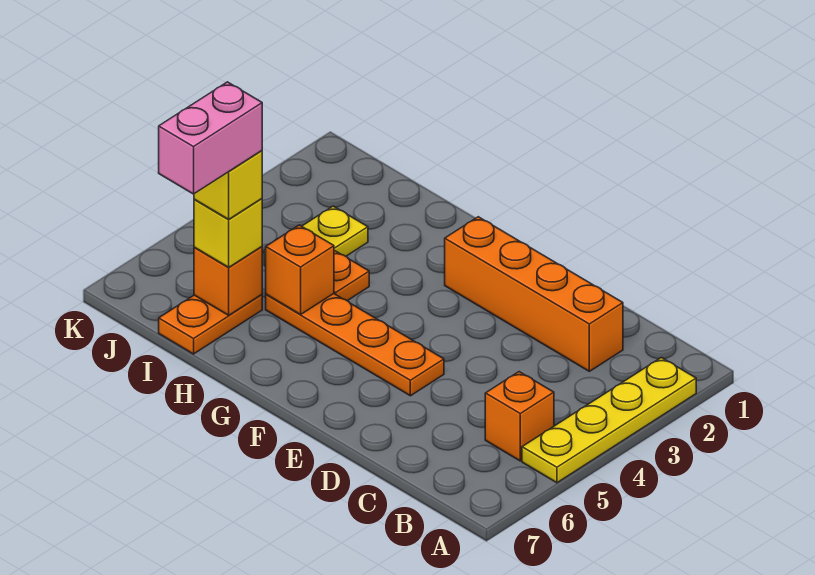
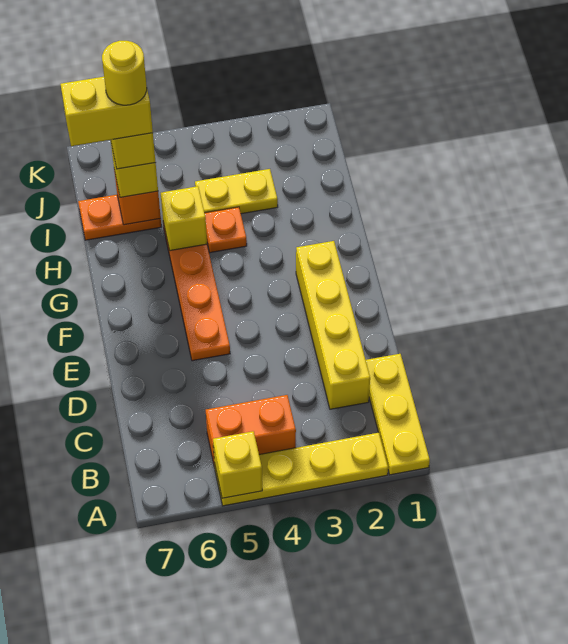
none -> yellow 1x3 plate [366,354,430,475]
none -> yellow 1x1 brick [213,431,262,498]
orange 1x1 brick [485,372,554,461] -> orange 1x2 brick [206,395,296,467]
orange 1x4 brick [445,217,623,371] -> yellow 1x4 brick [296,241,370,409]
orange 1x1 brick [266,225,334,314] -> yellow 1x1 brick [161,186,207,251]
pink 1x2 brick [159,82,262,194] -> yellow 1x2 brick [61,77,153,146]
none -> yellow 1x1 round brick [102,41,147,105]

